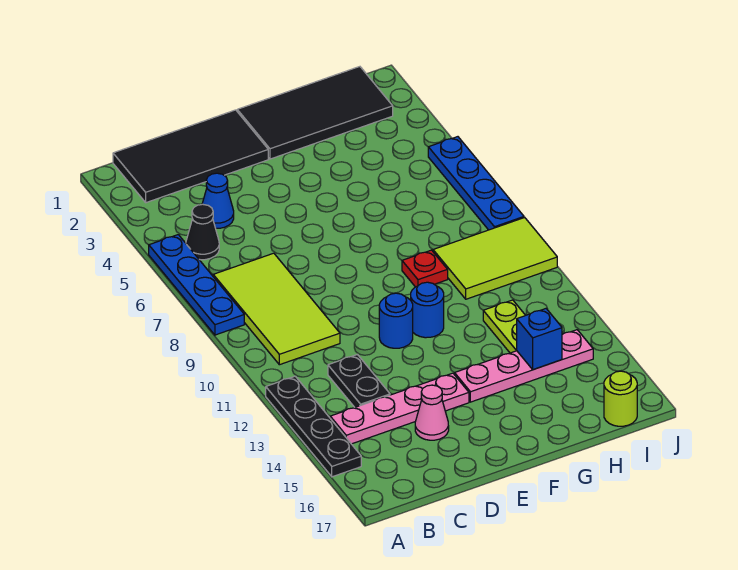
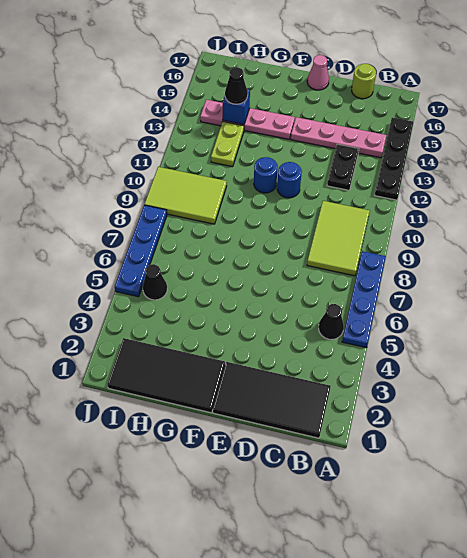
lime 2x4 tile [213,253,340,365] -> lime 2x3 tile [307,201,370,276]
blue 1x1 cone [202,173,234,228] -> none
pink 1x1 cone [415,385,449,440] -> pink 1x1 cone moved to [307,55,329,90]
red 1x1 plate [402,250,448,287] -> none
none -> black 1x1 cone [225,67,248,104]
none -> black 1x1 cone [143,264,167,300]
lime 1x1 round brick [604,371,637,426] -> lime 1x1 round brick moved to [352,64,376,99]

